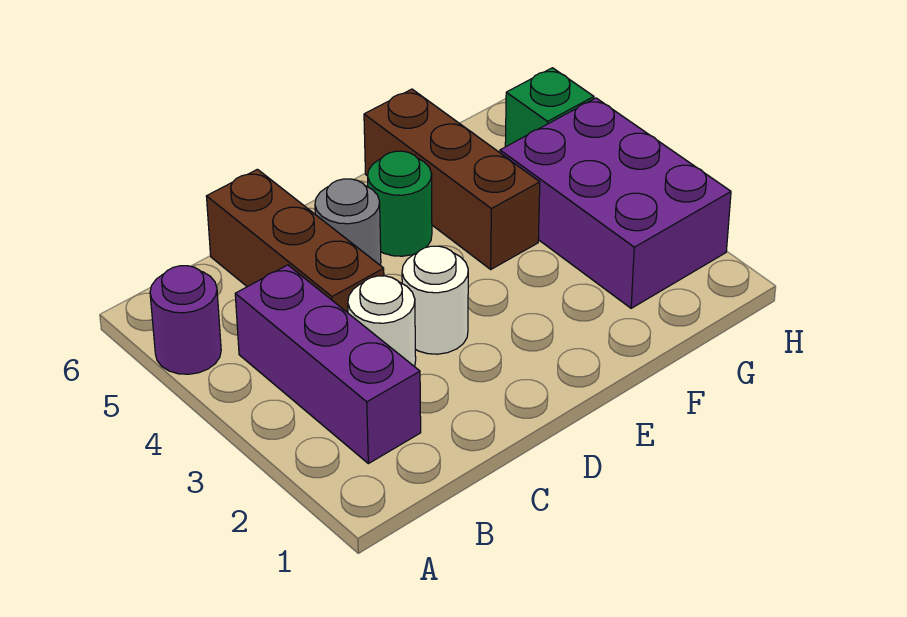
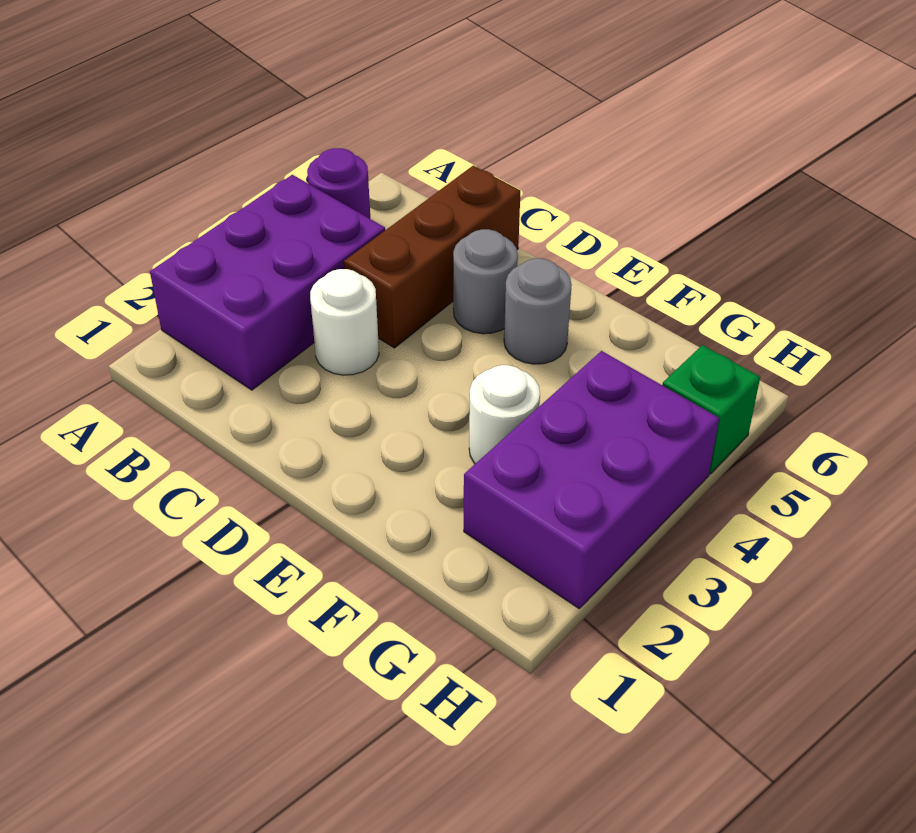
purple 1x3 brick [235,265,421,464] -> purple 2x3 brick [150,175,385,390]
white 1x1 round brick [402,246,468,354] -> white 1x1 round brick moved to [469,365,540,464]
green 1x1 round brick [368,151,432,256] -> grey 1x1 round brick [504,258,572,364]
brown 1x3 brick [364,89,540,269] -> none

